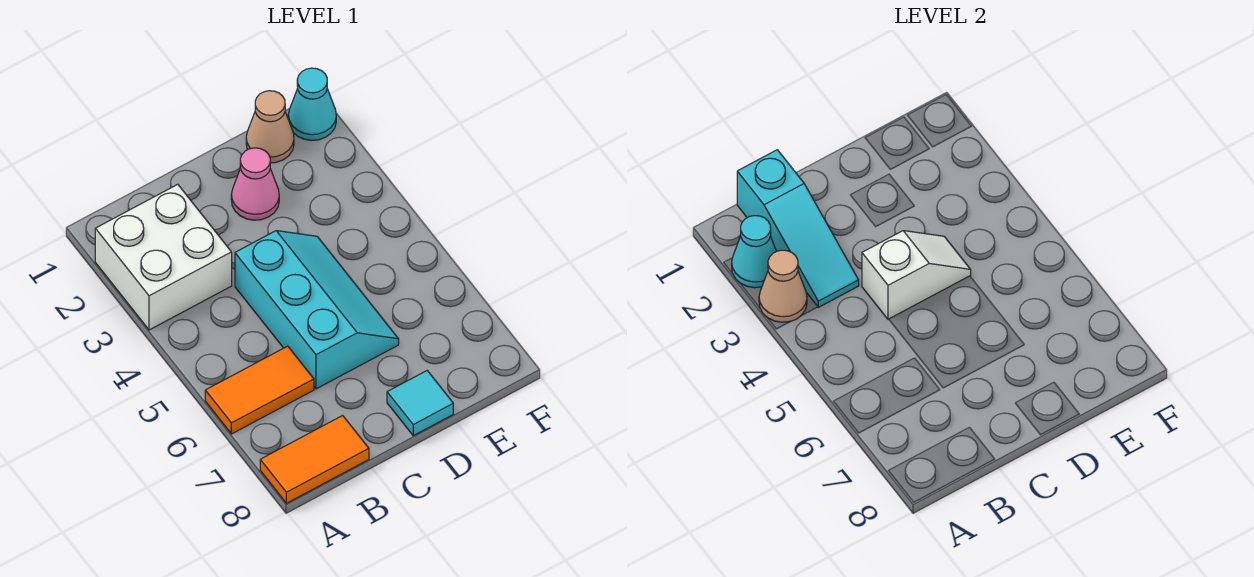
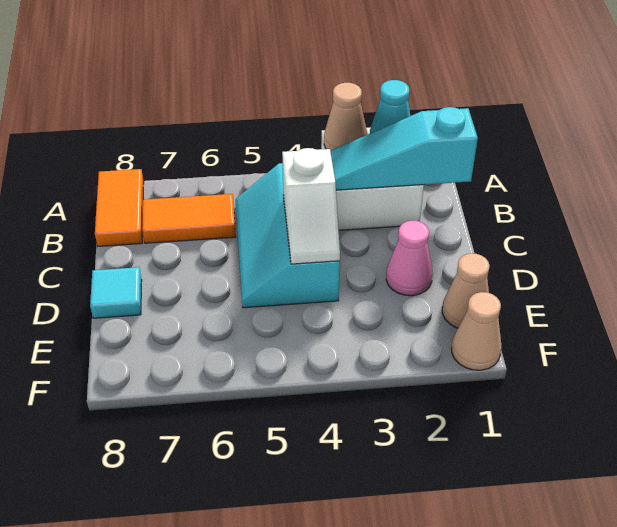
orange 1x2 tile [205,346,314,434] -> orange 1x2 tile turned to [142,194,236,243]
cyan 2x3 slope [235,231,399,389] -> cyan 2x3 slope turned to [235,163,340,308]
cyan 1x1 cone [288,68,336,141] -> tan 1x1 cone [452,292,502,370]

